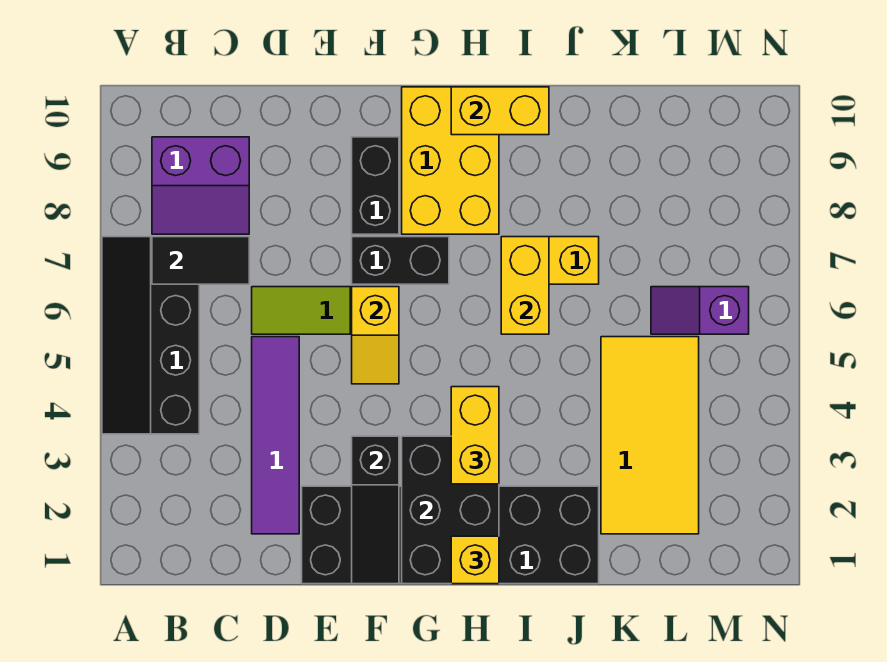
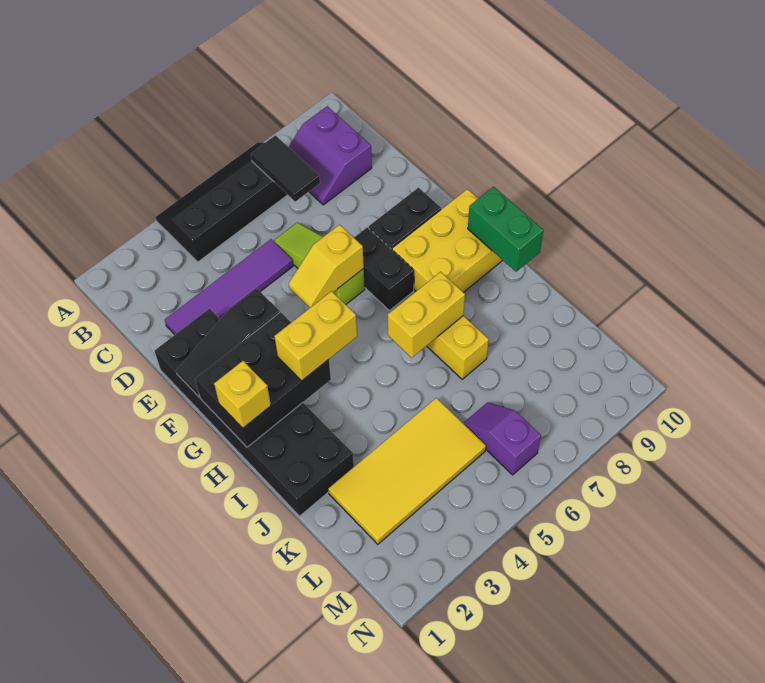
yellow 1x2 brick [451,87,549,135] -> green 1x2 brick [468,187,543,272]

